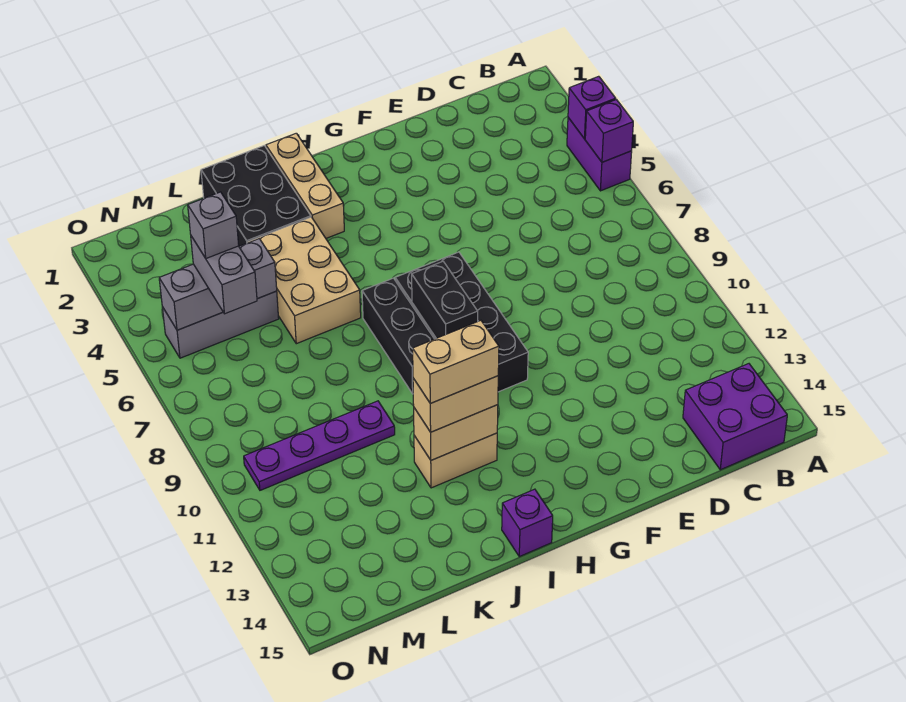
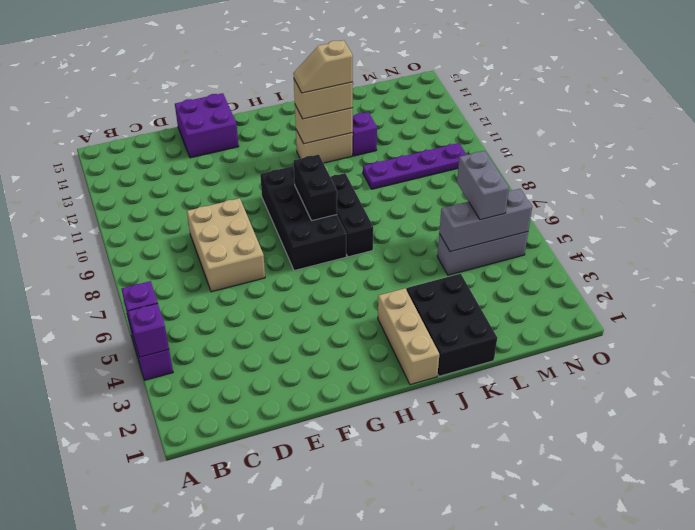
purple 2x2 brick [683,364,787,470] -> purple 2x2 brick moved to [175,93,239,158]
tan 1x2 brick [413,321,499,403] -> tan 1x2 slope [293,40,353,93]
purple 1x1 brick [502,489,553,557] -> purple 1x1 brick moved to [352,112,377,156]
tan 2x3 brick [247,217,361,344] -> tan 2x3 brick moved to [187,198,265,292]
grey 1x1 brick [188,192,239,258] -> none

